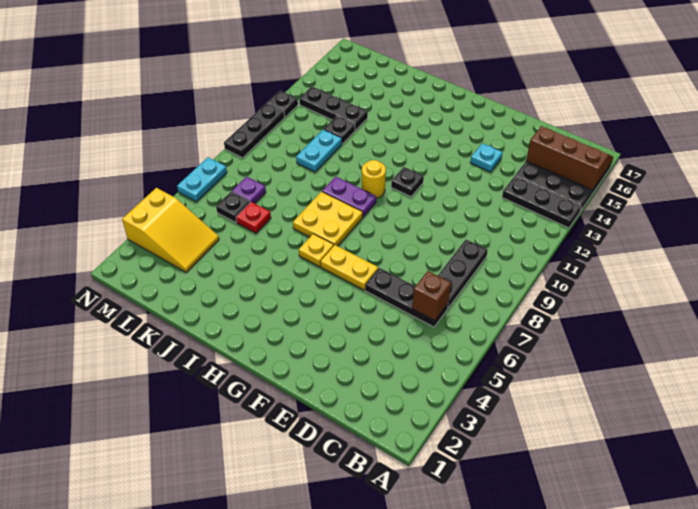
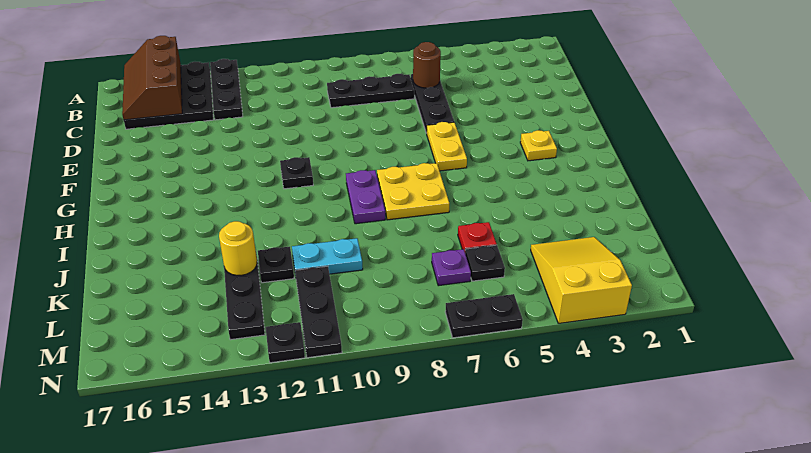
brown 1x1 brick [412,271,451,321] -> brown 1x1 round brick [413,42,441,88]
cyan 1x1 plate [470,143,502,172] -> none
yellow 1x1 plate [299,234,334,267] -> yellow 1x1 plate moved to [520,130,557,161]
yellow 1x1 round brick [361,160,386,198] -> yellow 1x1 round brick moved to [219,221,257,275]
cyan 1x2 plate [177,157,227,202] -> black 1x2 plate [445,294,523,338]
black 1x3 plate [224,103,285,158] -> black 1x3 plate turned to [295,266,342,358]

